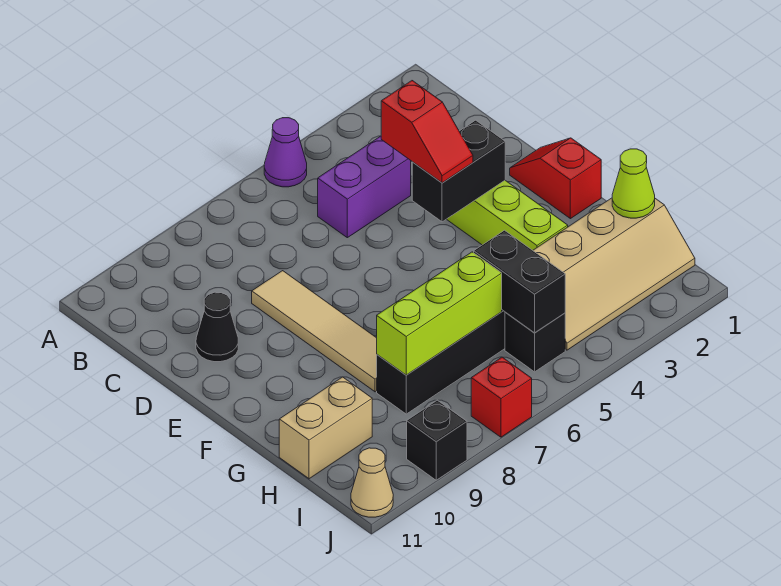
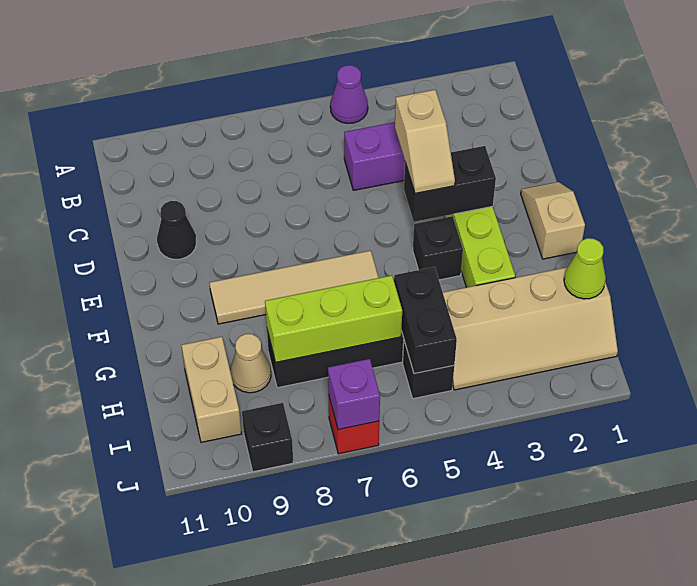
red 1x2 slope [381,81,473,183] -> tan 1x2 slope [395,90,455,193]
tan 1x4 tile [252,271,377,392] -> tan 1x4 tile turned to [210,251,379,324]
red 1x2 slope [510,138,601,219] -> tan 1x2 slope [521,182,585,259]
none -> black 1x1 brick [413,216,463,280]
tan 1x2 brick [279,377,372,479] -> tan 1x2 brick turned to [181,337,242,442]
none -> purple 1x1 brick [328,359,380,430]
tan 1x1 cone [351,448,393,517] -> tan 1x1 cone moved to [230,334,271,393]

